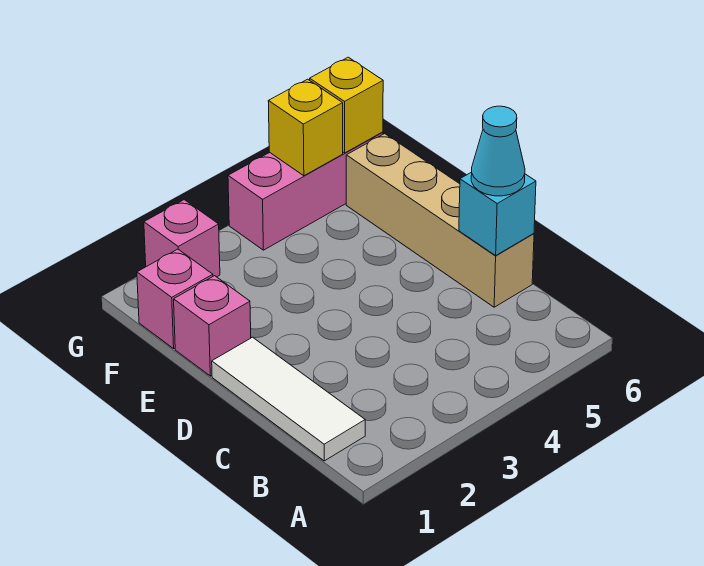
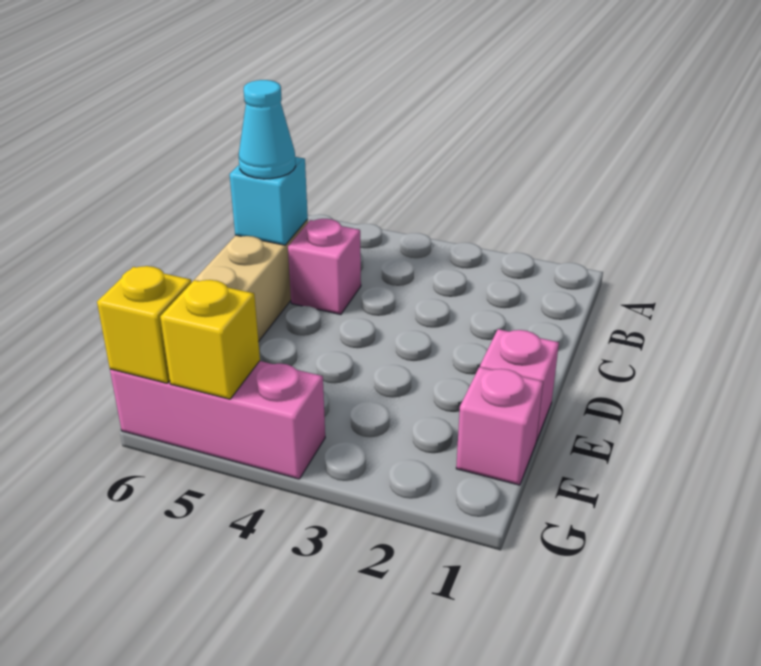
white 1x3 tile [212,337,365,461] -> none
pink 1x1 brick [144,200,220,277] -> pink 1x1 brick moved to [288,219,361,315]

